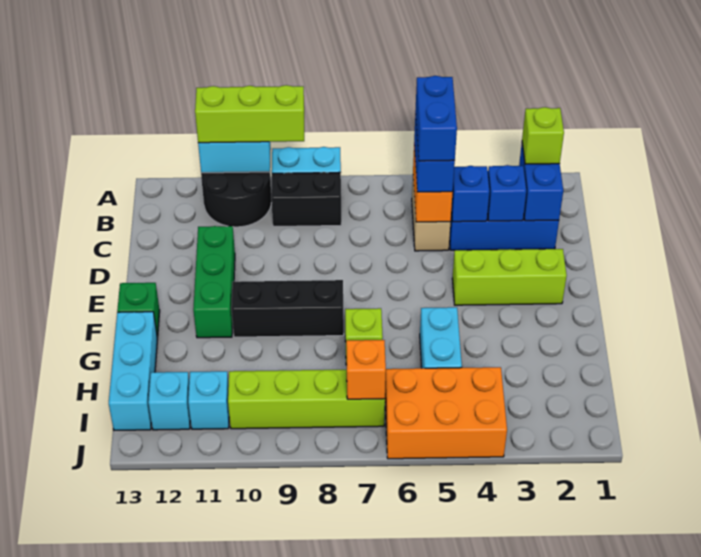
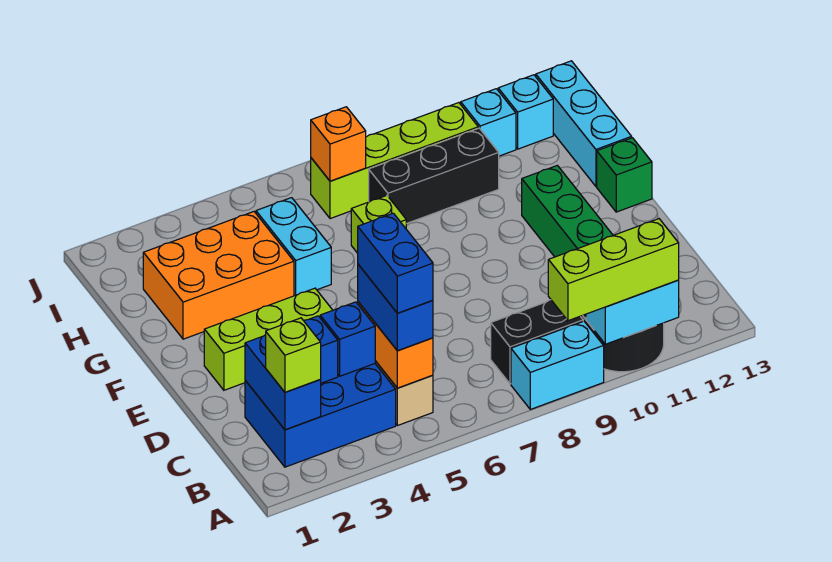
black 1x3 brick [231,280,344,337] -> black 1x3 brick moved to [369,128,499,224]
orange 2x3 brick [385,367,507,459] -> orange 2x3 brick moved to [143,212,294,339]

